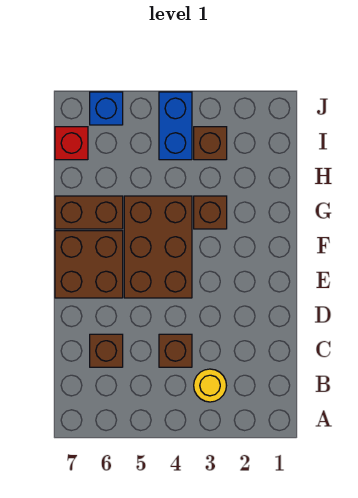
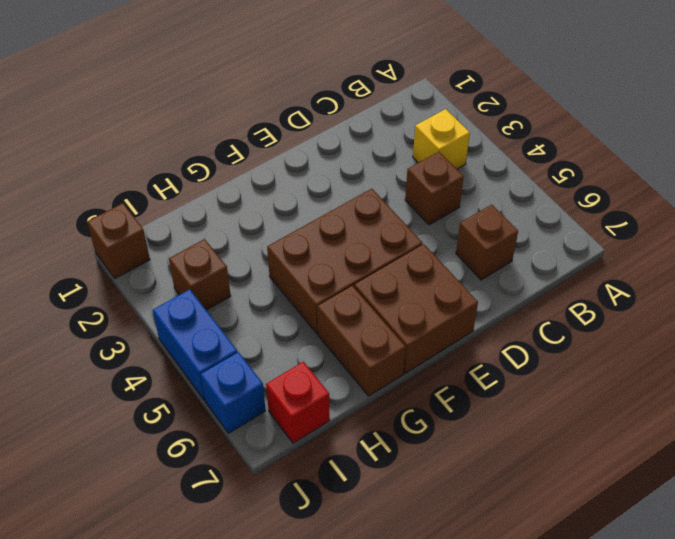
yellow 1x1 round brick [194,369,227,402] -> yellow 1x1 brick [413,109,470,169]
brown 1x1 brick [194,196,227,229] -> brown 1x1 brick moved to [87,203,150,278]
blue 1x2 brick [159,92,192,160] -> blue 1x2 brick turned to [153,289,237,400]

